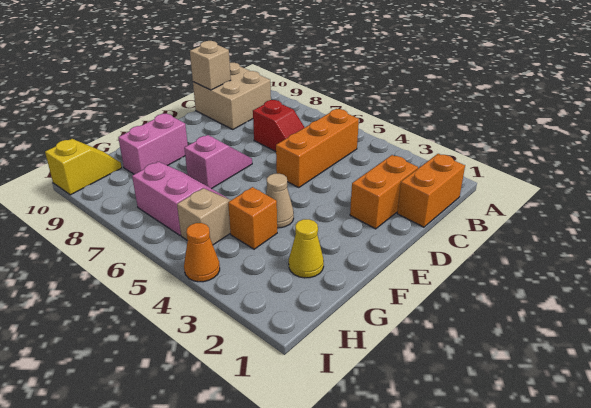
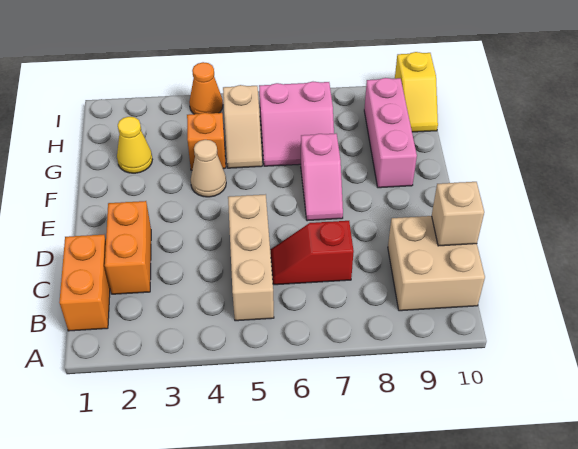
orange 1x3 brick [276,109,359,187] -> tan 1x3 brick [228,194,274,321]
pink 1x2 brick [118,114,188,174] -> pink 1x3 brick [364,78,417,188]

